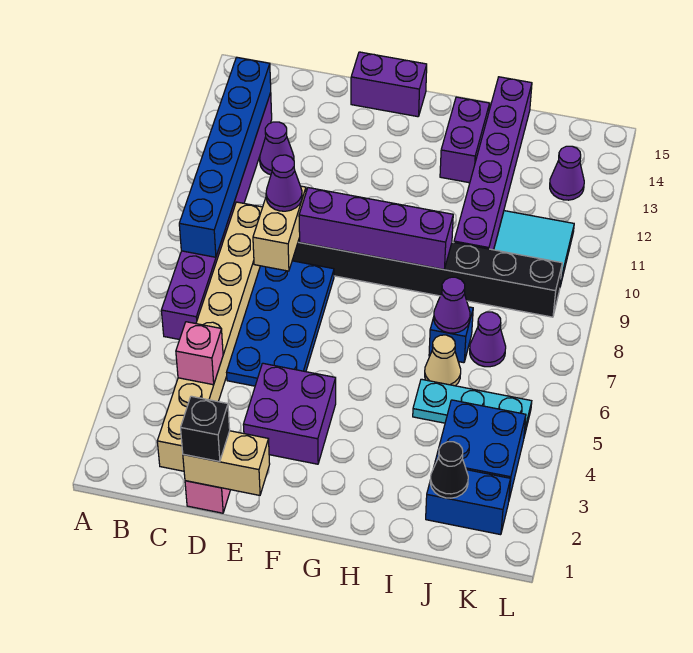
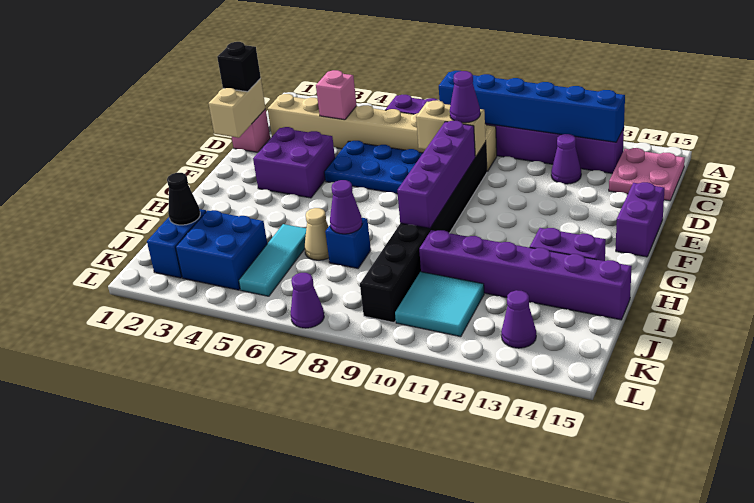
none -> pink 2x2 plate [609,148,685,201]
cyan 1x3 plate [413,379,532,436] -> cyan 1x3 tile [239,224,306,296]
purple 1x1 cone [470,312,506,367] -> purple 1x1 cone moved to [291,273,324,328]

